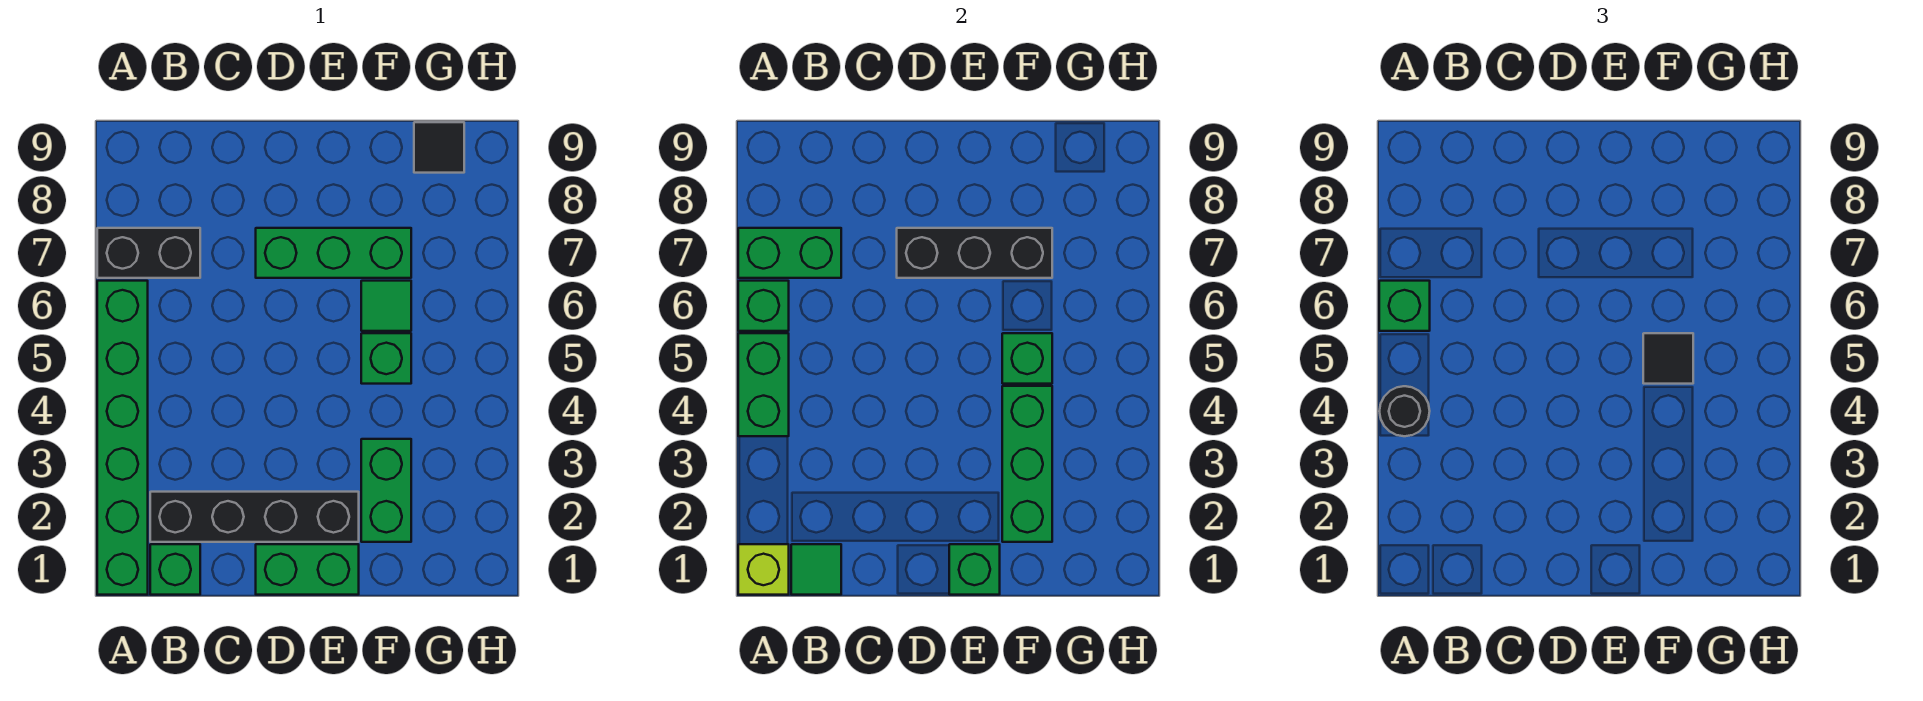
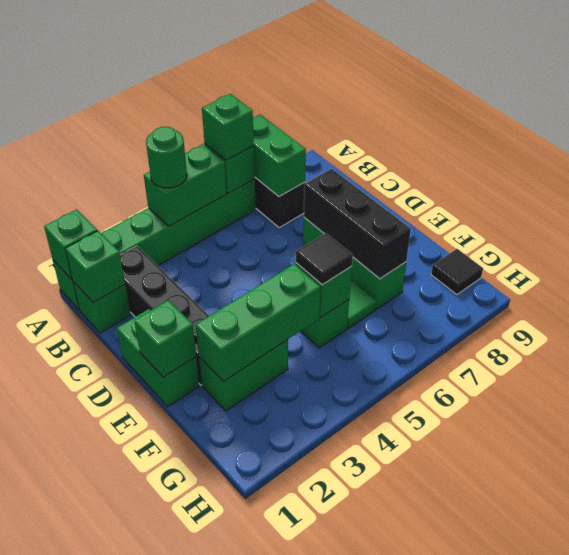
lime 1x1 brick [738,544,789,595] -> green 1x1 brick [44,209,97,279]
black 1x1 round brick [1379,386,1430,436] -> green 1x1 round brick [146,127,187,188]
green 1x1 tile [791,544,841,595] -> green 1x1 brick [65,231,125,303]

